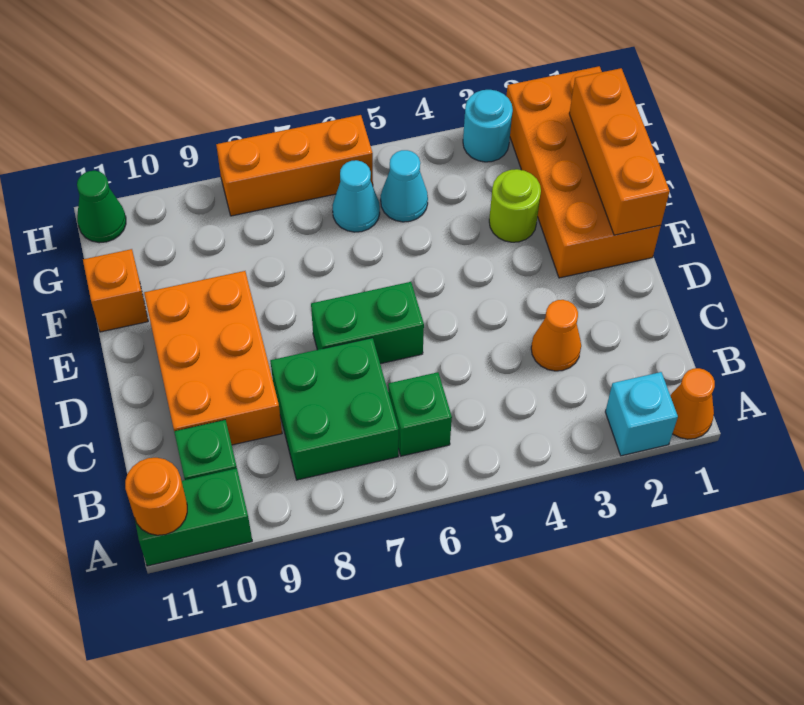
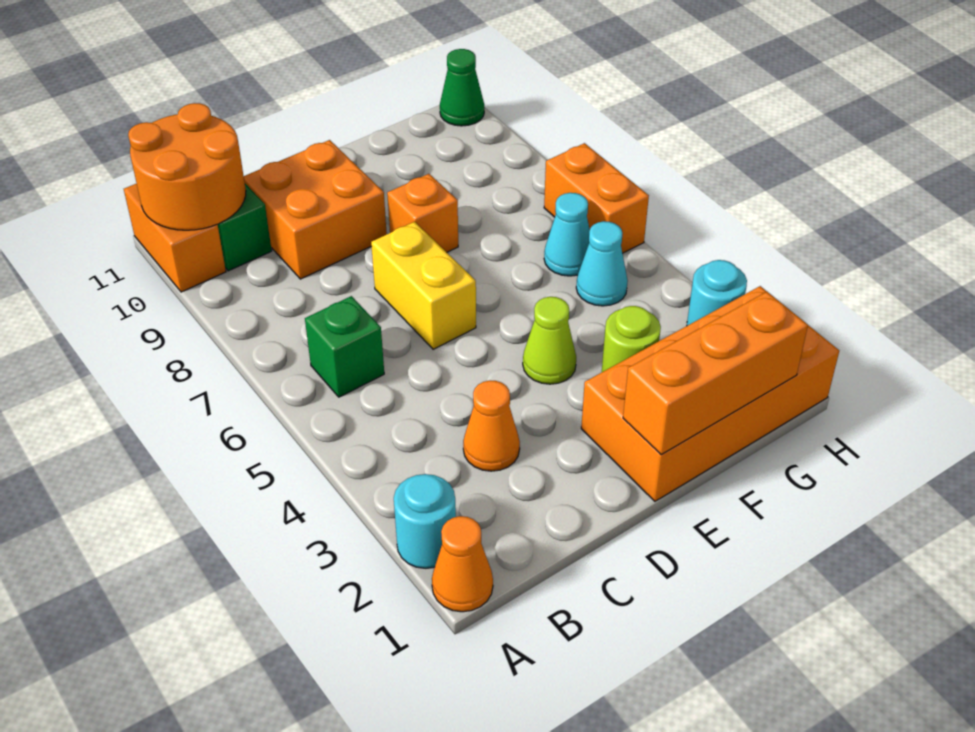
cyan 1x1 brick [605,372,678,456] -> cyan 1x1 round brick [394,474,456,568]
green 1x2 brick [135,468,252,566] -> orange 1x2 brick [124,183,226,292]
orange 1x1 round brick [125,458,187,535] -> orange 2x2 round brick [128,103,246,230]
green 2x2 brick [270,338,399,480] -> none
orange 2x3 brick [144,271,282,445] -> orange 2x2 brick [244,140,387,279]
green 1x2 brick [311,282,424,364] -> yellow 1x2 brick [371,222,476,349]
none -> lime 1x1 cone [523,297,576,384]
orange 1x1 brick [83,249,148,332] -> orange 1x1 brick moved to [387,174,458,252]
orange 1x3 brick [216,115,373,216] -> orange 1x2 brick [544,143,649,253]

